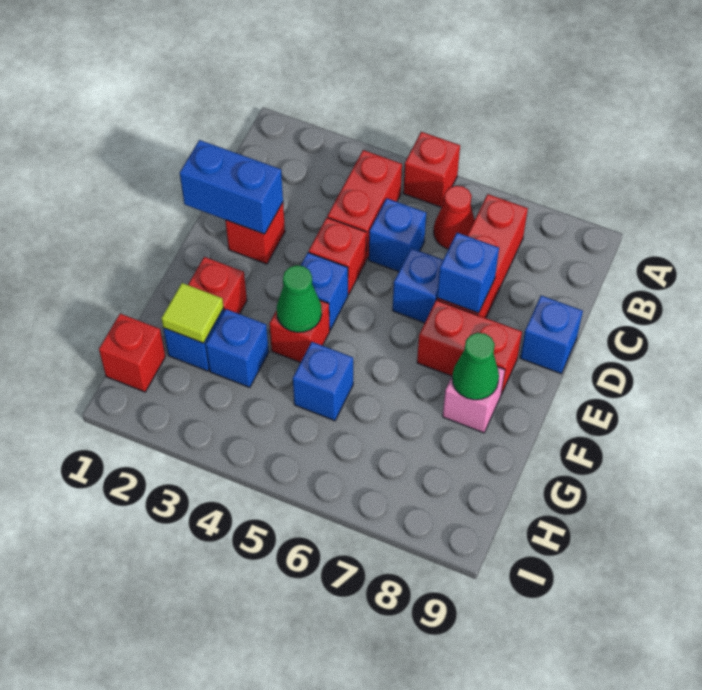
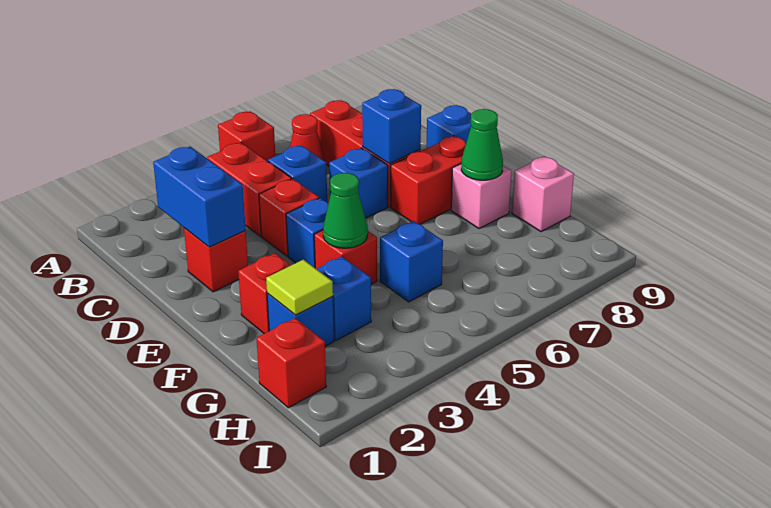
blue 1x2 brick [180,140,283,234] -> blue 1x2 brick turned to [153,147,246,247]
none -> pink 1x1 brick [512,156,574,232]

